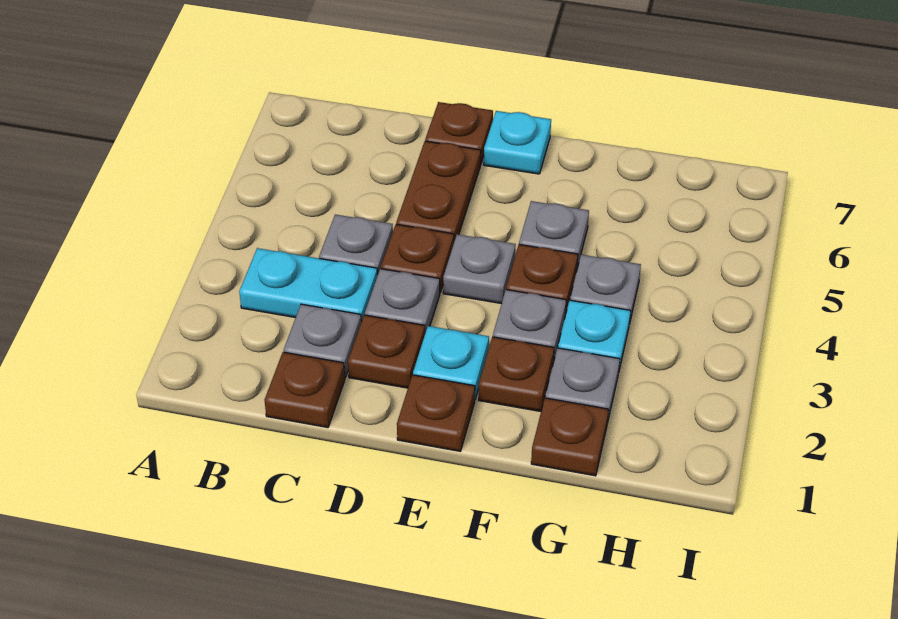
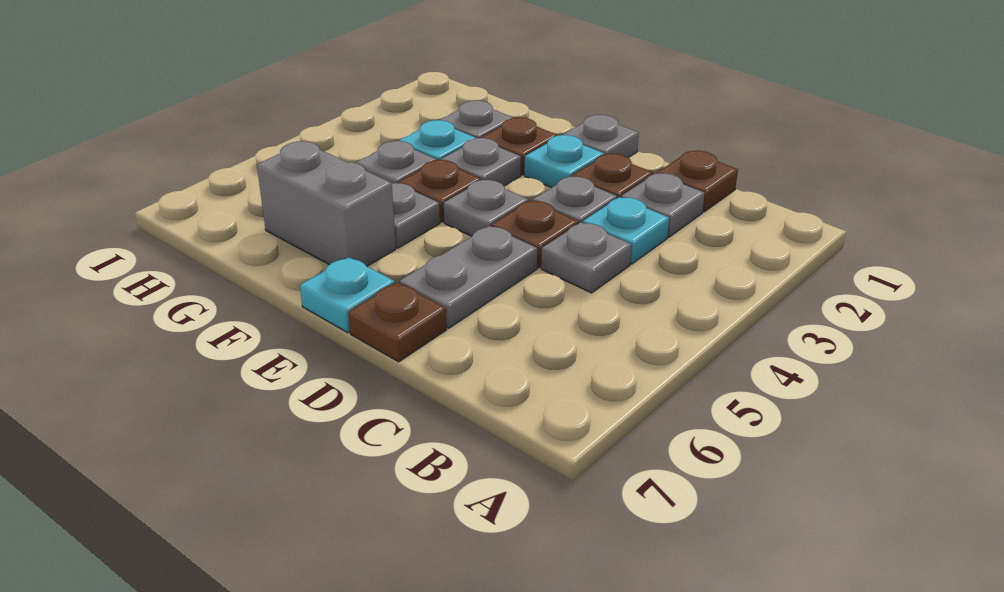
cyan 1x2 plate [239,248,377,322] -> cyan 1x1 plate [583,197,669,264]
brown 1x2 plate [396,141,481,241] -> grey 1x2 plate [399,226,537,328]
brown 1x1 plate [397,375,475,451] -> grey 1x1 plate [563,115,639,158]
none -> grey 1x2 brick [257,141,396,266]
brown 1x1 plate [531,398,609,476] -> none

